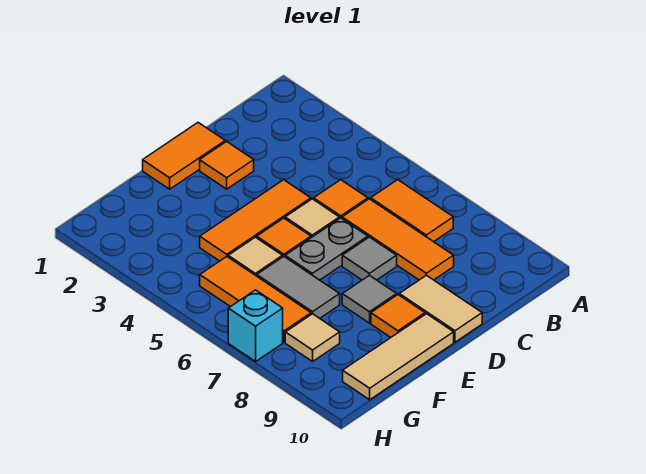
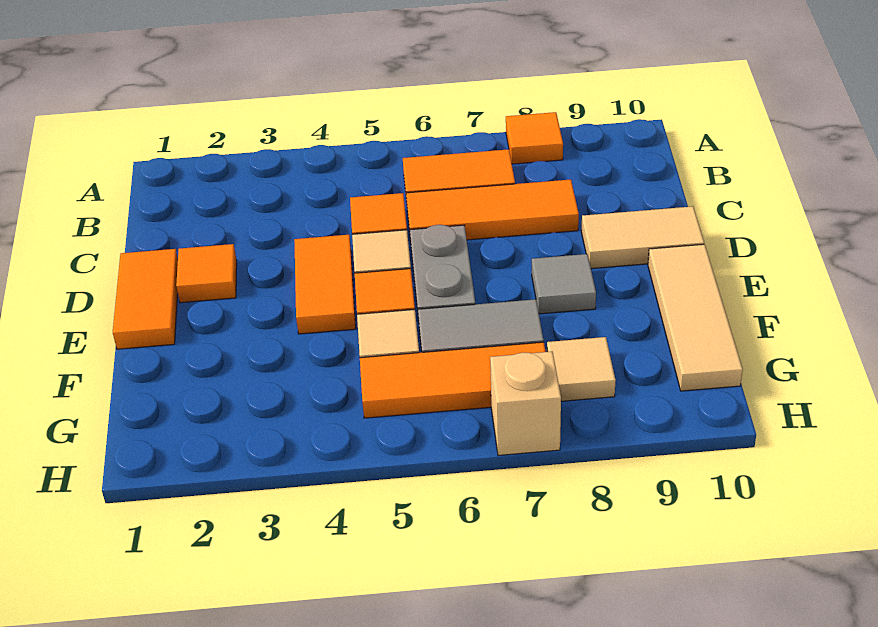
orange 1x3 tile [200,180,311,261] -> orange 1x2 tile [294,235,356,334]
grey 1x1 tile [342,237,397,280] -> none
orange 1x1 tile [371,295,425,337] -> orange 1x1 tile moved to [506,112,563,164]
cyan 1x1 brick [228,290,283,362] -> tan 1x1 brick [490,352,561,455]

